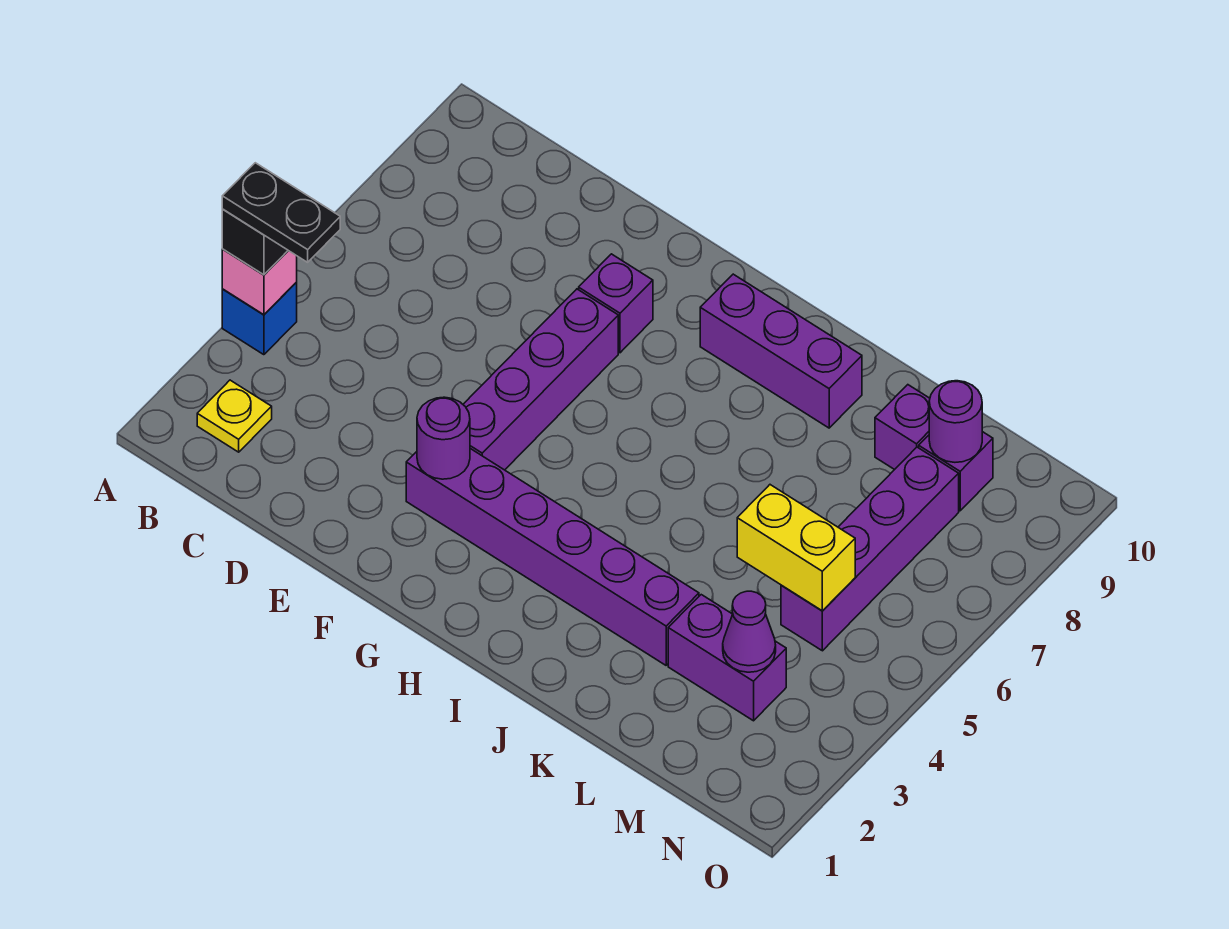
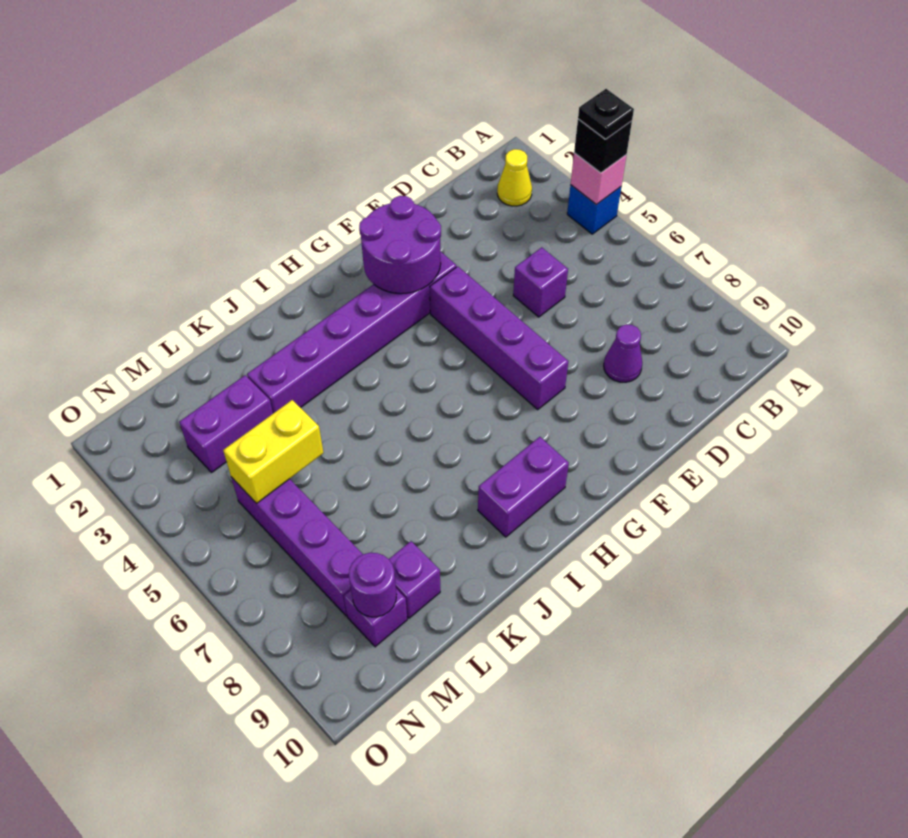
black 1x2 plate [222,163,340,262] -> black 1x1 plate [578,89,634,139]
yellow 1x1 plate [197,380,272,452] -> yellow 1x1 cone [497,149,532,206]
purple 1x1 round brick [417,397,470,479] -> purple 2x2 round brick [359,196,441,294]
purple 1x1 brick [579,254,653,353] -> purple 1x1 brick moved to [513,247,568,317]
purple 1x3 brick [700,274,862,428] -> purple 1x2 brick [478,437,569,537]
purple 1x1 cone [723,591,776,672] -> purple 1x1 cone moved to [604,325,642,382]

